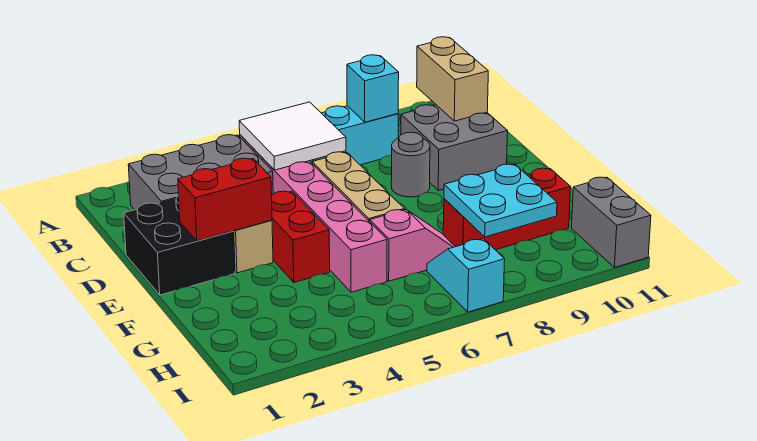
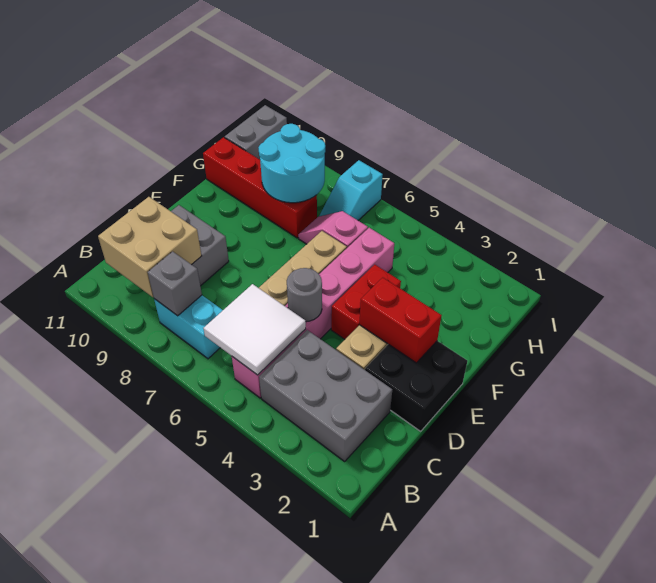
cyan 1x1 brick [347,55,399,122] -> grey 1x1 brick [148,251,202,316]
tan 1x2 brick [417,37,488,121] -> tan 2x2 brick [98,197,202,297]
grey 1x1 round brick [391,132,430,197] -> grey 1x1 round brick moved to [287,268,322,322]
red 1x3 brick [443,168,571,250] -> red 1x4 brick [203,137,317,238]
cyan 2x2 plate [444,164,557,237] -> cyan 2x2 round brick [258,124,325,203]

